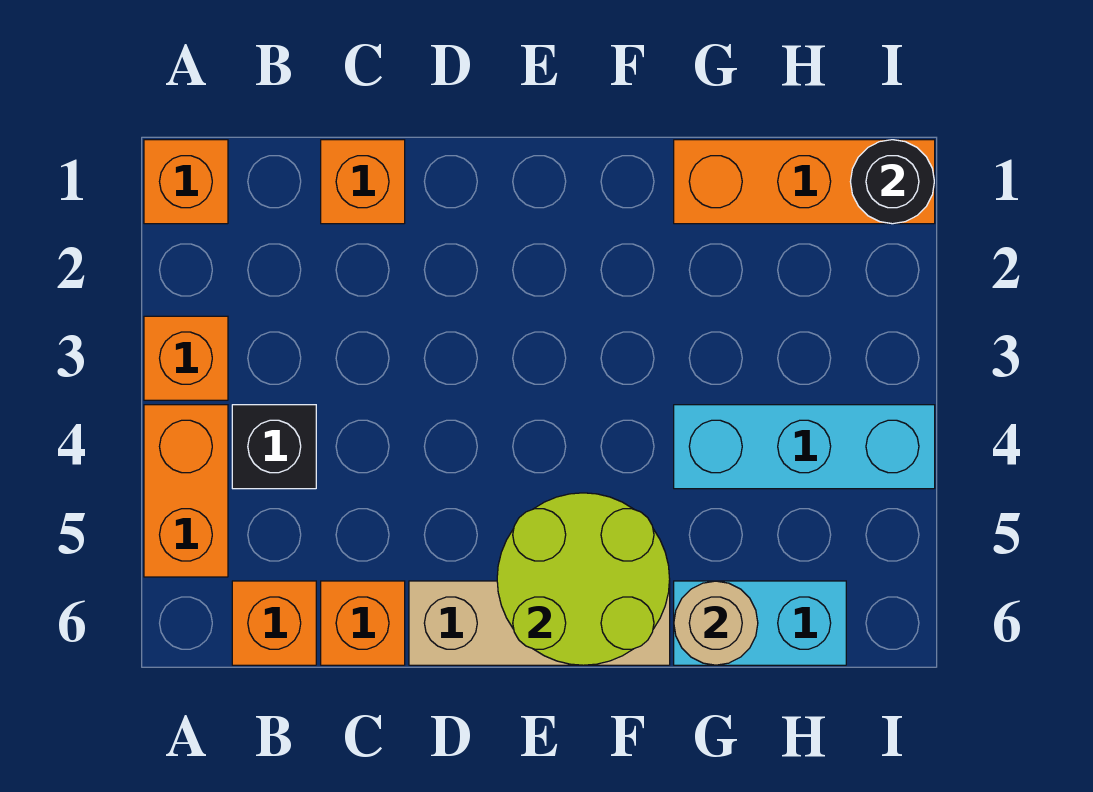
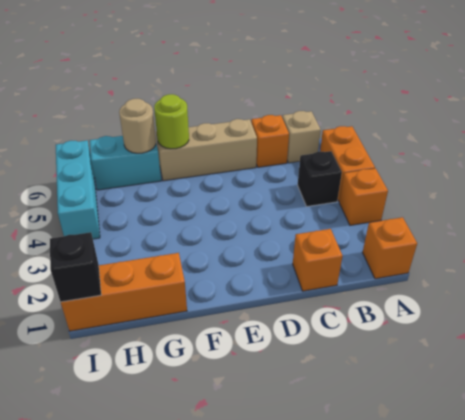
orange 1x1 brick [232,581,316,665] -> tan 1x1 brick [282,111,321,163]
lime 2x2 round brick [497,493,670,665] -> lime 1x1 round brick [154,94,189,149]
cyan 1x3 brick [674,405,935,489] -> cyan 1x3 brick turned to [56,140,100,239]
black 1x1 round brick [850,140,934,224] -> black 1x1 brick [50,232,101,302]

